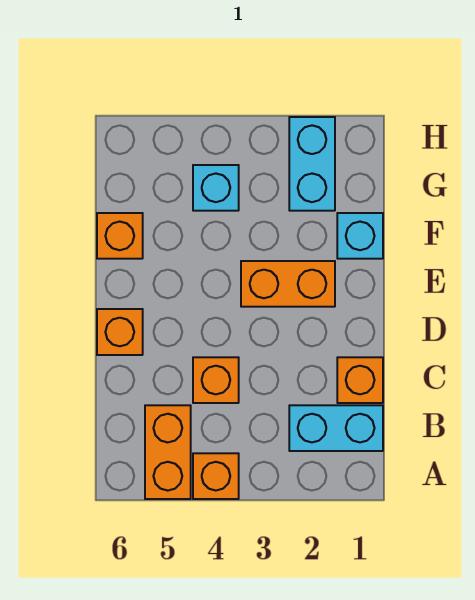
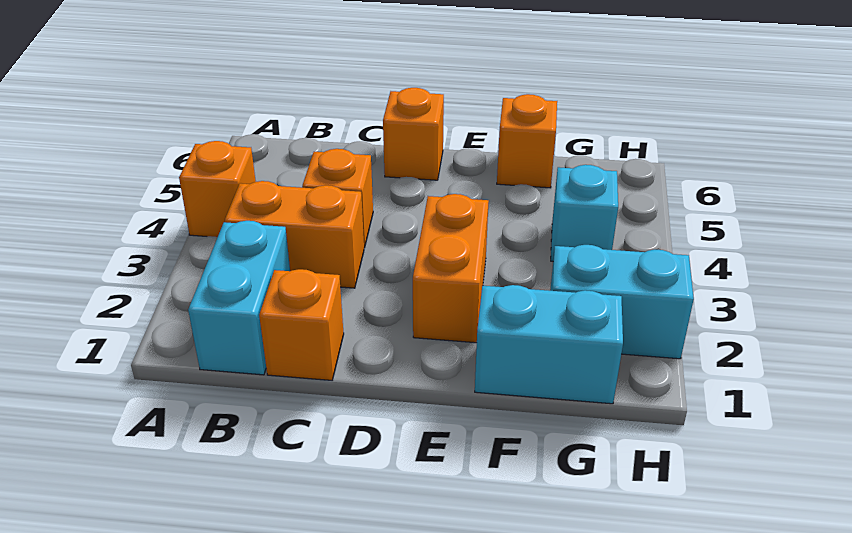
orange 1x2 brick [145,405,191,499] -> orange 1x2 brick moved to [225,181,364,288]
cyan 1x1 brick [337,213,383,259] -> cyan 1x2 brick [475,285,623,404]

